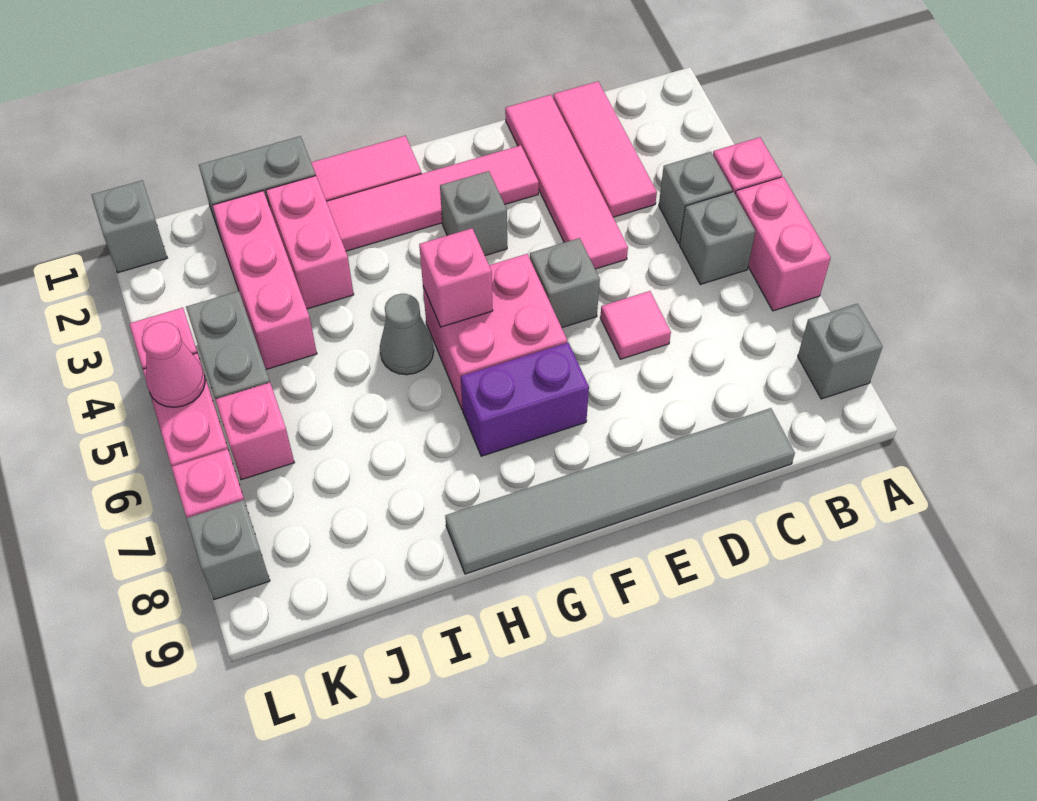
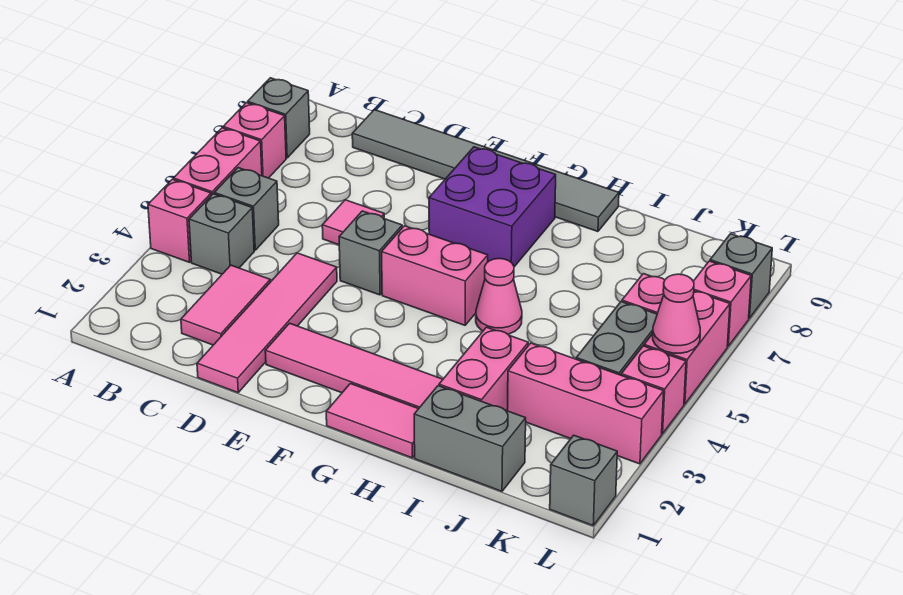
pink 1x3 tile [553,81,657,217] -> pink 1x2 tile [181,265,270,345]
grey 1x1 brick [440,171,507,256] -> none
pink 2x2 brick [423,254,567,410] -> pink 1x2 brick [382,226,488,325]
purple 1x2 brick [461,342,589,456] -> purple 2x2 brick [429,147,556,267]
pink 1x1 brick [419,228,493,327] -> pink 1x1 brick moved to [223,103,286,178]
grey 1x1 cone [380,294,434,375] -> pink 1x1 cone [476,259,522,334]
pink 1x3 brick [212,191,317,369] -> pink 1x3 brick turned to [507,343,664,464]

